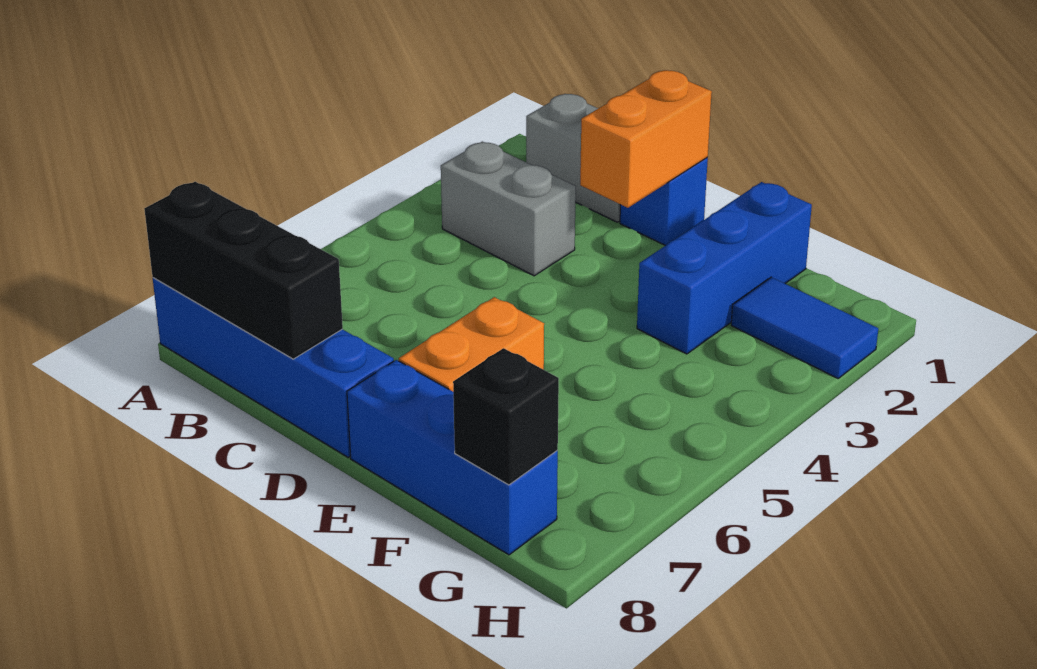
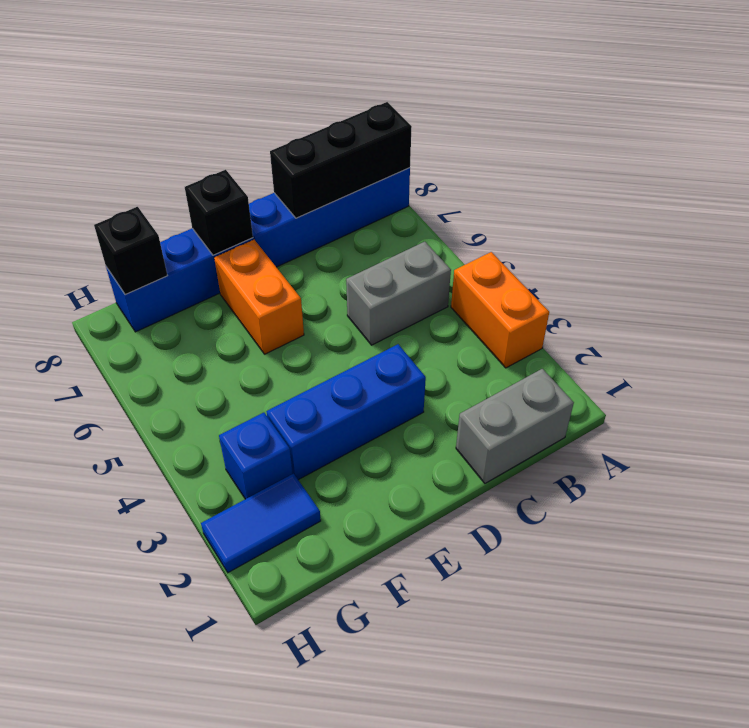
grey 1x2 brick [441,142,576,276] -> grey 1x2 brick moved to [346,242,451,345]
blue 1x1 brick [620,158,708,246] -> blue 1x1 brick moved to [219,412,293,499]
orange 1x2 brick [580,70,712,208] -> orange 1x2 brick moved to [451,252,549,368]
none -> black 1x1 brick [185,170,253,255]
blue 1x3 brick [637,182,812,354] -> blue 1x3 brick turned to [266,344,426,480]

